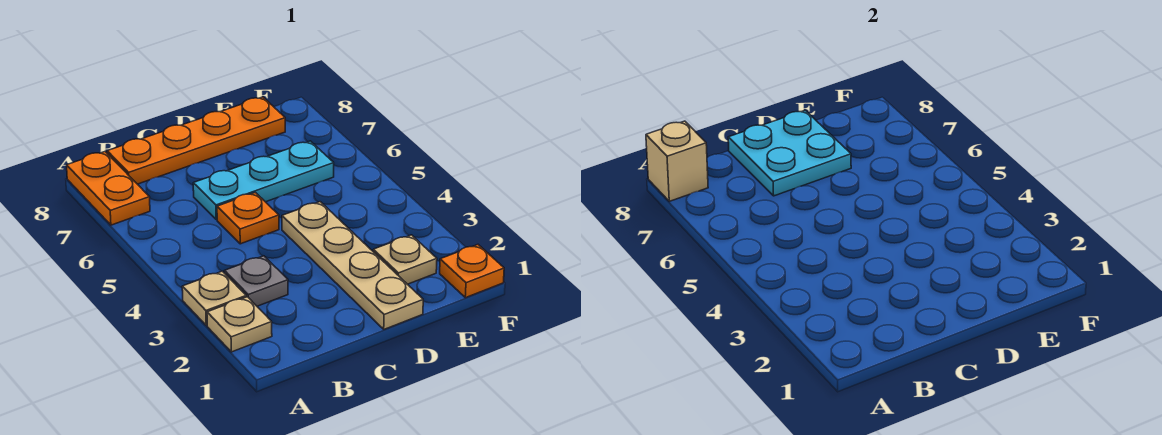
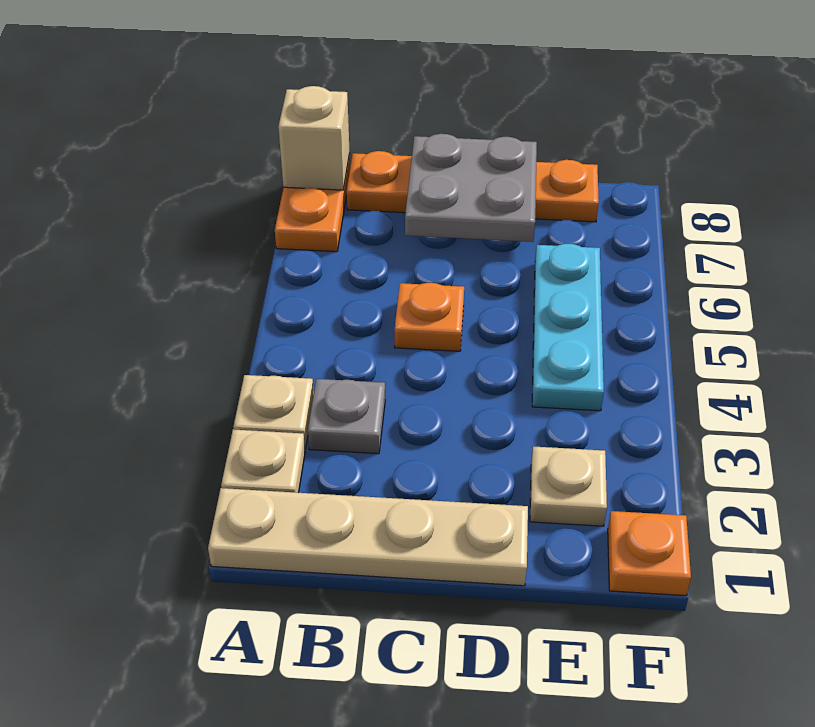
cyan 1x3 plate [193,141,334,220] -> cyan 1x3 plate turned to [532,244,604,411]
cyan 2x2 plate [728,111,851,196] -> grey 2x2 plate [405,134,537,242]
tan 1x4 plate [282,202,423,329] -> tan 1x4 plate turned to [208,488,528,586]

